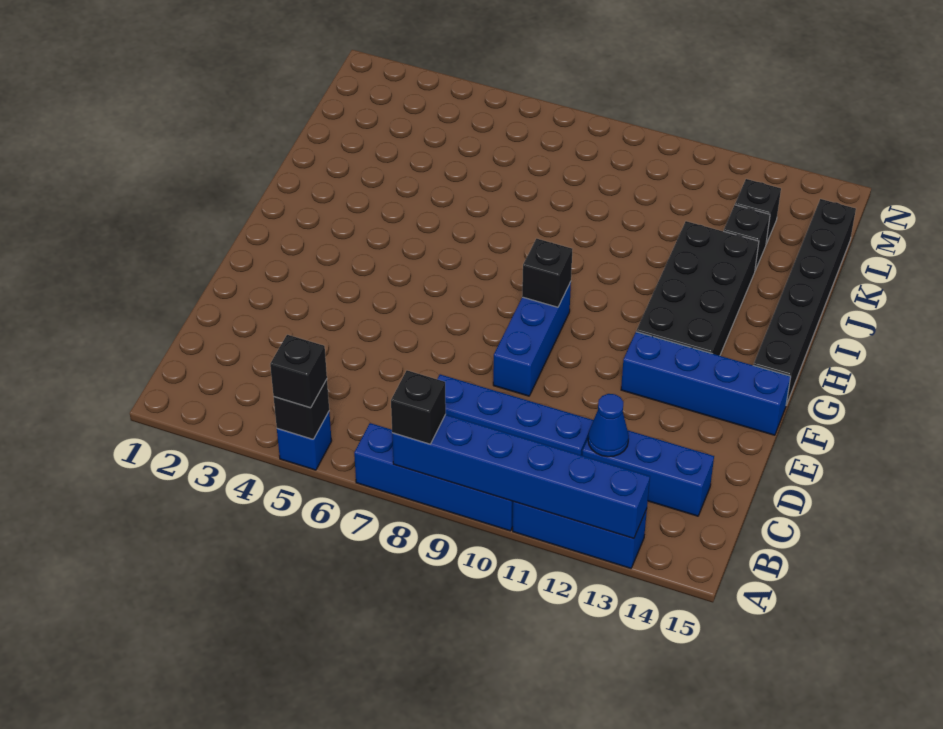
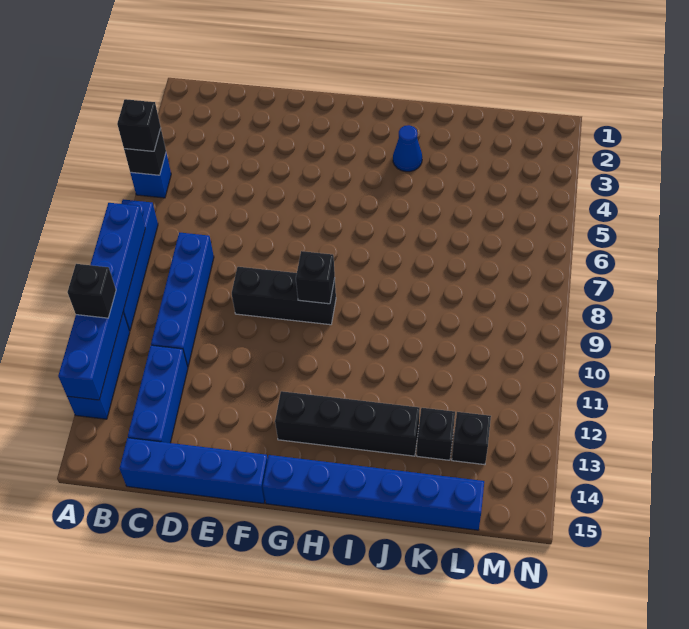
black 1x1 brick [391,370,446,444] -> black 1x1 brick moved to [68,264,116,318]
blue 1x1 cone [588,394,629,457] -> blue 1x1 cone moved to [393,125,422,172]
blue 1x3 brick [493,282,571,396] -> black 1x3 brick [232,267,336,325]
blue 1x4 brick [621,332,791,435] -> blue 1x4 brick turned to [120,438,268,504]
black 2x4 brick [636,221,759,356] -> black 1x4 brick [275,391,420,456]
black 1x6 brick [753,199,856,404] -> blue 1x6 brick [263,455,484,530]

